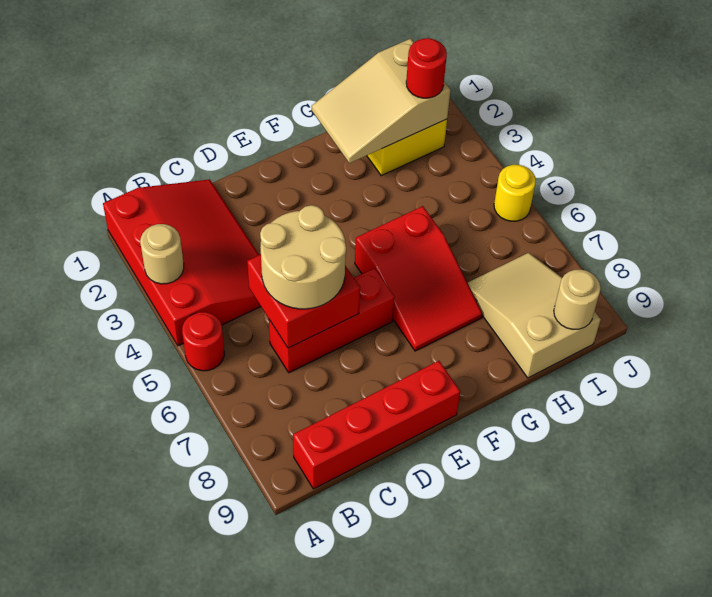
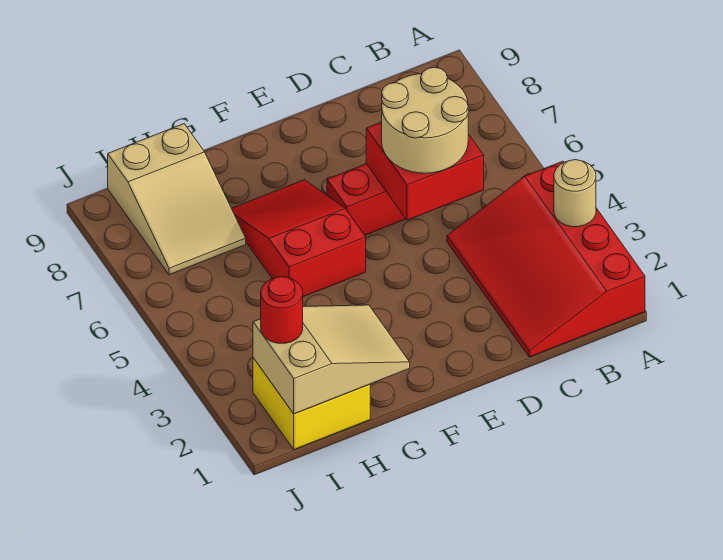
red 1x1 round brick [182,312,224,371] -> none
red 1x4 brick [293,361,460,489] -> none
tan 1x1 round brick [554,270,601,329] -> none
yellow 1x1 round brick [494,165,536,221] -> none

